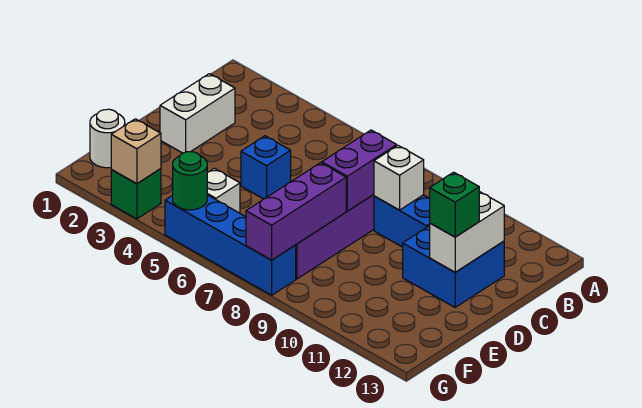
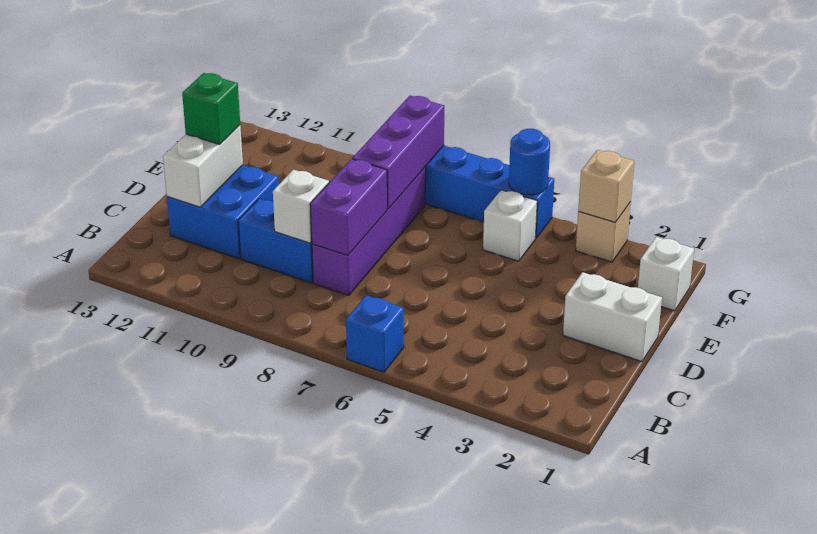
white 1x2 brick [160,74,235,153] -> white 1x2 brick turned to [563,272,662,361]
blue 1x1 brick [241,136,291,199] -> blue 1x1 brick moved to [346,295,404,372]
white 1x1 round brick [90,109,125,168] -> white 1x1 brick [638,237,694,311]
green 1x1 brick [111,169,161,219] -> tan 1x1 brick [576,202,631,262]
green 1x1 round brick [173,152,207,210] -> blue 1x1 round brick [509,129,550,195]

